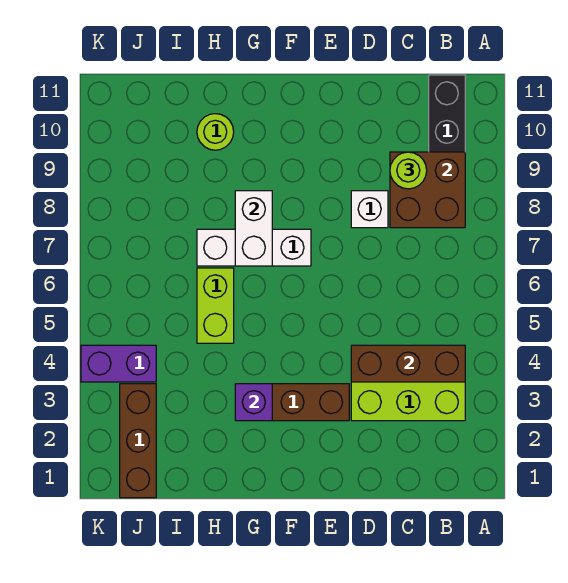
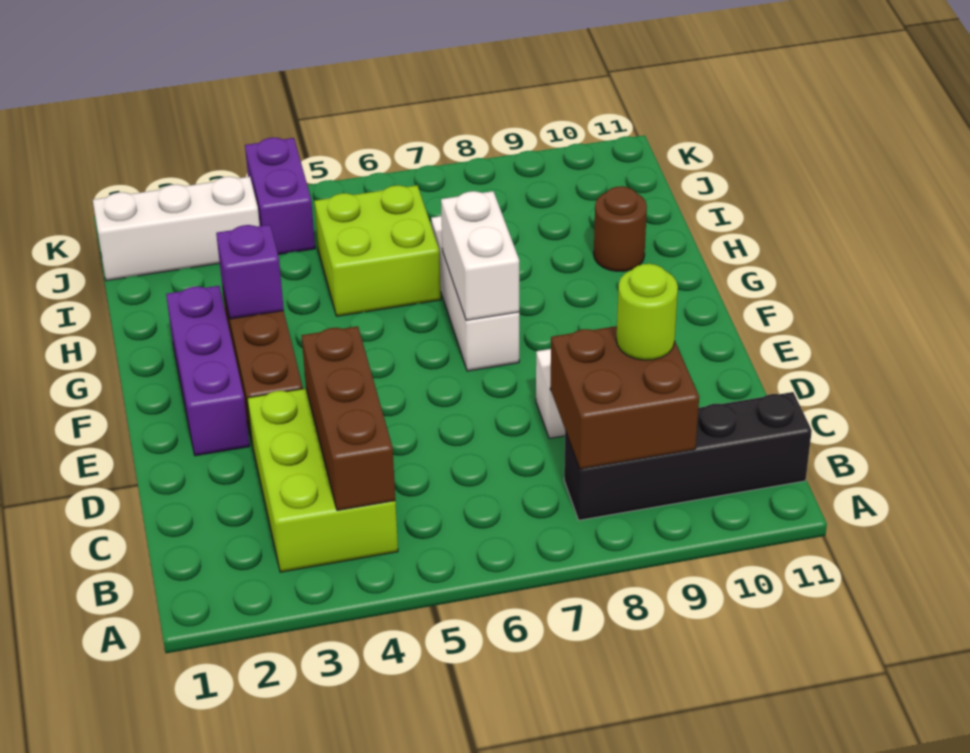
none -> purple 1x3 brick [166,286,250,456]
white 1x2 brick [235,191,272,266] -> white 1x2 brick turned to [441,191,519,320]
lime 1x2 brick [197,268,234,343] -> lime 2x2 brick [314,185,441,316]
lime 1x1 round brick [197,114,234,150] -> brown 1x1 round brick [594,186,647,271]
brown 1x3 brick [120,384,156,498] -> white 1x3 brick [93,177,260,281]

